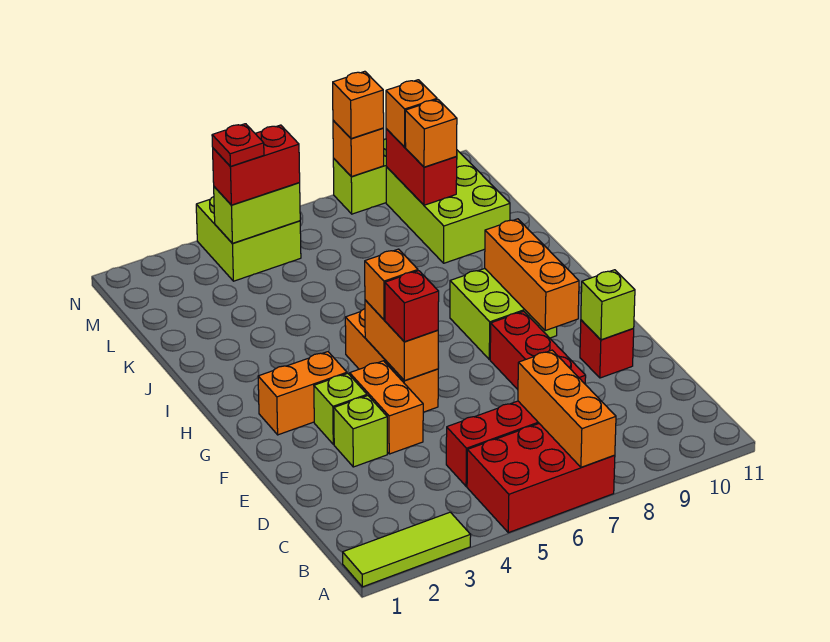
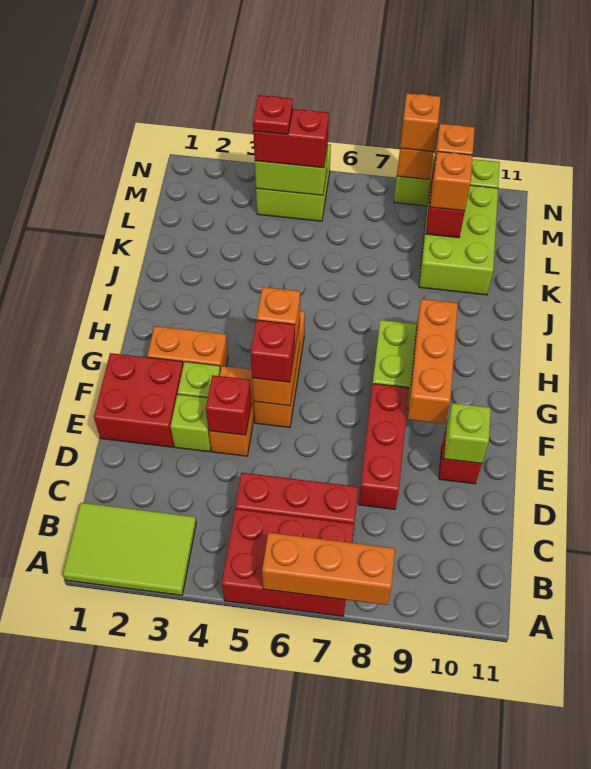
lime 1x3 tile [343,512,471,587] -> lime 2x3 tile [63,503,196,595]
orange 1x3 brick [518,350,616,467] -> orange 1x3 brick turned to [262,532,395,605]
none -> red 2x2 brick [94,353,183,447]
none -> red 1x1 brick [206,375,251,435]

